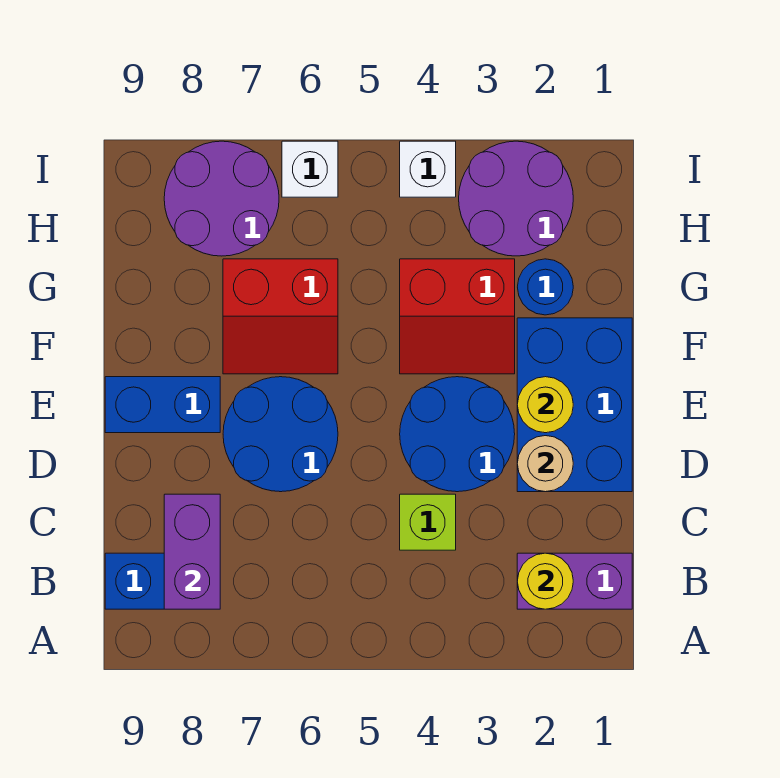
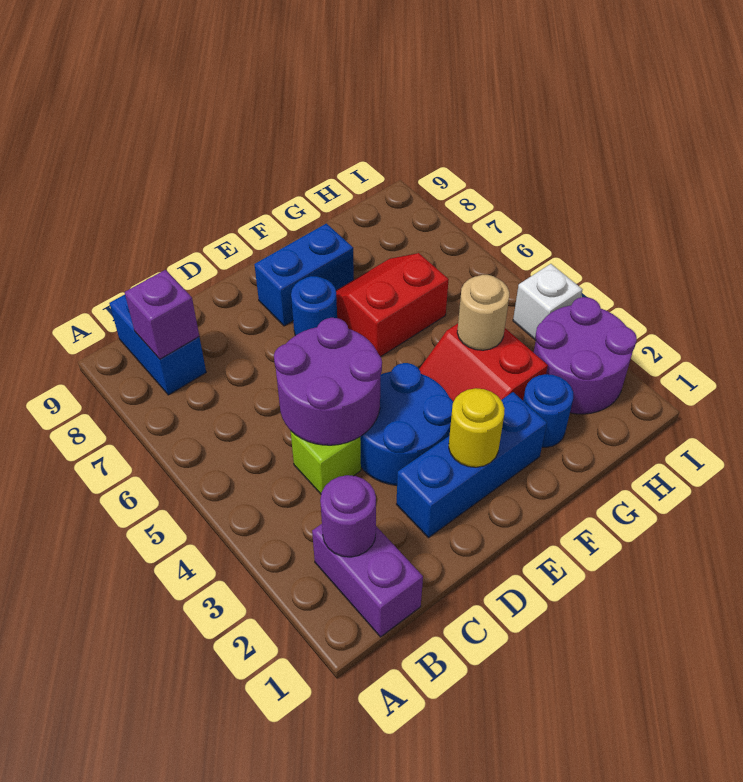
yellow 1x1 round brick [517,553,573,609] -> purple 1x1 round brick [320,475,376,557]
purple 1x2 brick [164,494,220,609] -> purple 1x1 brick [125,270,199,359]
blue 2x3 brick [517,318,632,492] -> blue 1x3 brick [396,392,547,538]
tan 1x1 round brick [517,436,573,492] -> tan 1x1 round brick moved to [457,275,509,350]
blue 2x2 round brick [223,377,338,492] -> blue 1x1 round brick [291,276,337,336]
blue 1x2 brick [105,377,220,433] -> blue 1x2 brick turned to [254,223,354,326]
red 2x2 slope [223,259,338,374] -> red 2x2 slope turned to [336,253,449,357]
purple 2x2 round brick [164,141,279,256] -> purple 2x2 round brick moved to [274,318,382,445]
white 1x1 brick [282,141,338,197] -> none

